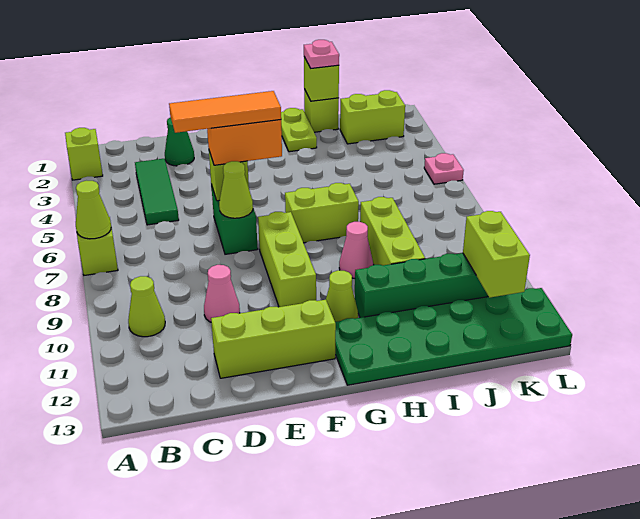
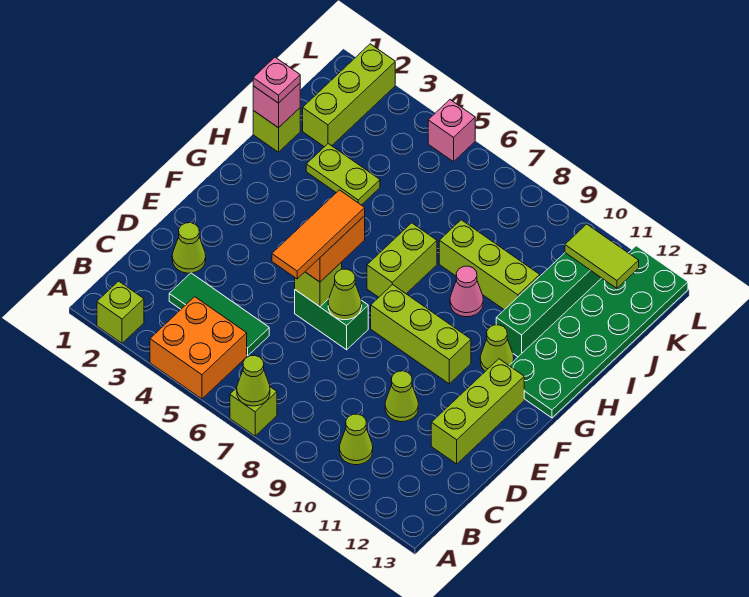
none -> orange 2x2 brick [150,297,247,399]
green 1x1 cone [165,117,194,166] -> lime 1x1 cone [172,223,206,273]
pink 1x1 cone [204,265,240,322] -> lime 1x1 cone [385,371,418,422]
lime 1x2 plate [281,108,317,152] -> lime 1x2 plate moved to [306,144,380,205]
lime 1x1 brick [304,57,339,101] -> pink 1x1 brick [253,83,300,128]
lime 1x2 brick [340,90,405,144] -> lime 1x3 brick [303,44,395,147]
lime 1x2 brick [463,211,530,298] -> lime 1x2 tile [565,224,639,288]
pink 1x1 plate [424,153,464,184] -> pink 1x1 brick [428,100,475,162]

